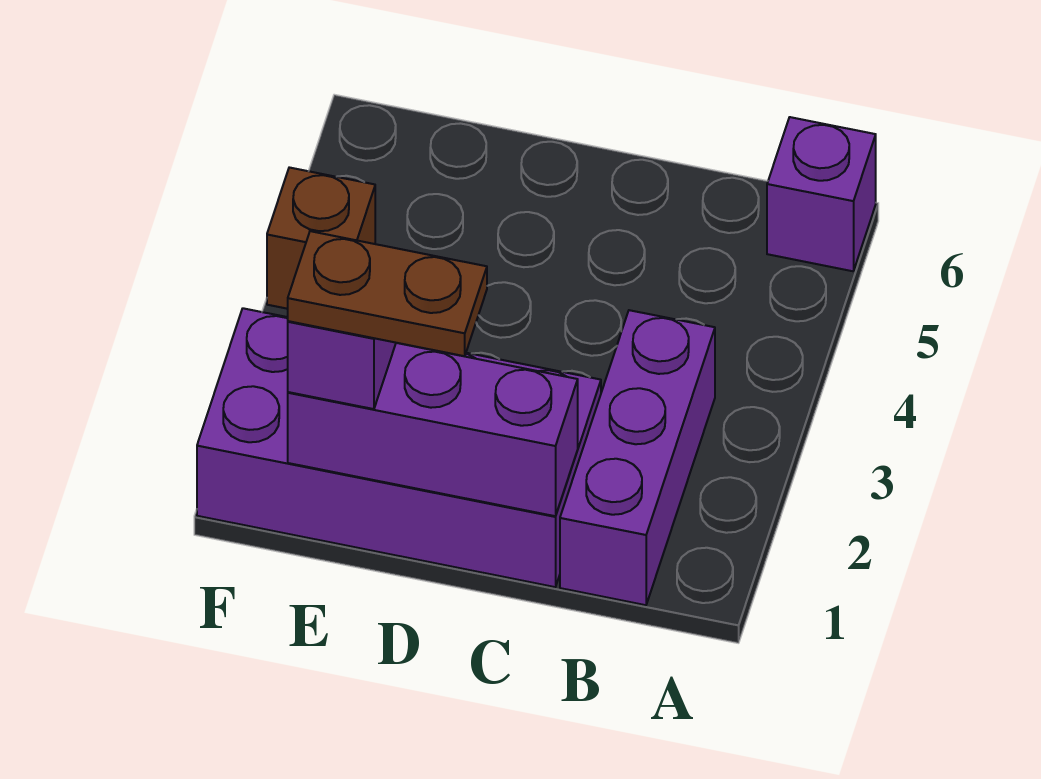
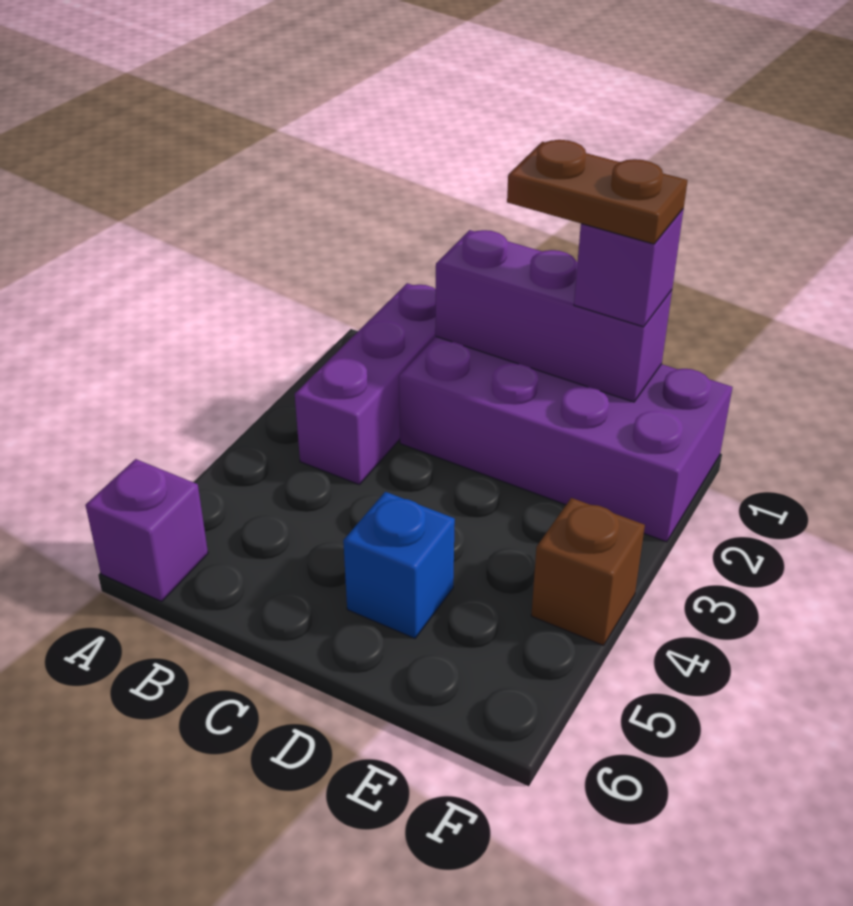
none -> blue 1x1 brick [343,492,455,638]

